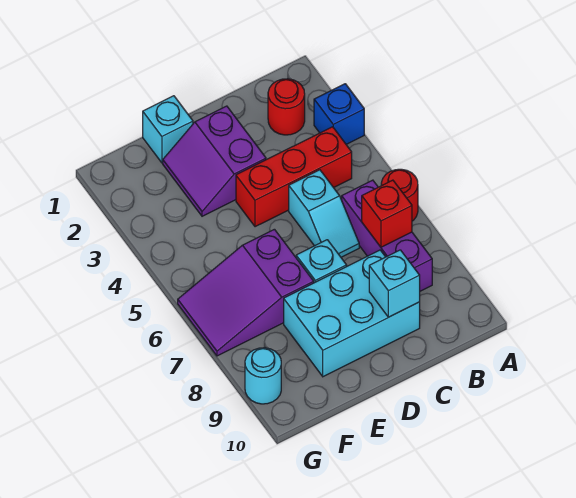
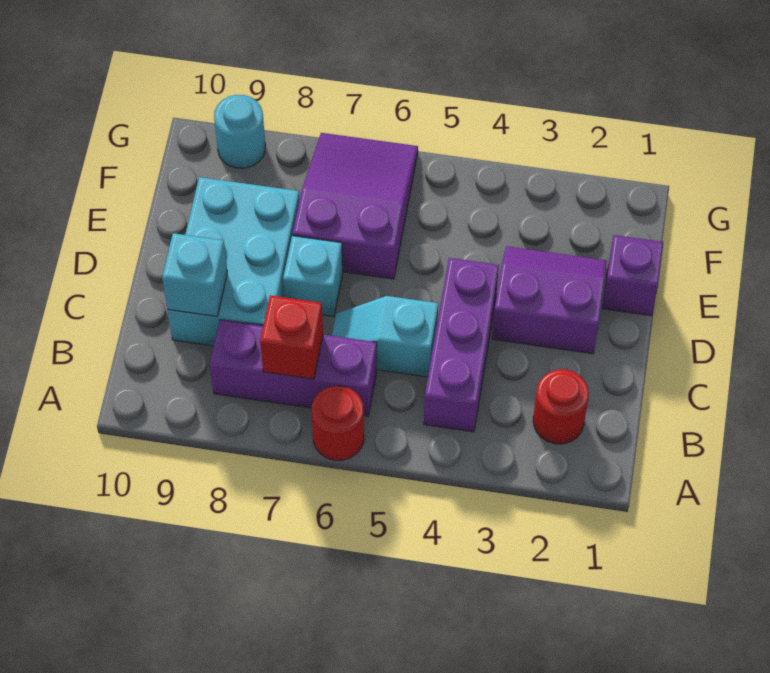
blue 1x1 brick [314,84,364,144] -> none
red 1x3 brick [236,127,352,227] -> purple 1x3 brick [424,258,499,432]
cyan 1x1 brick [143,96,193,163] -> purple 1x1 brick [603,235,663,316]

